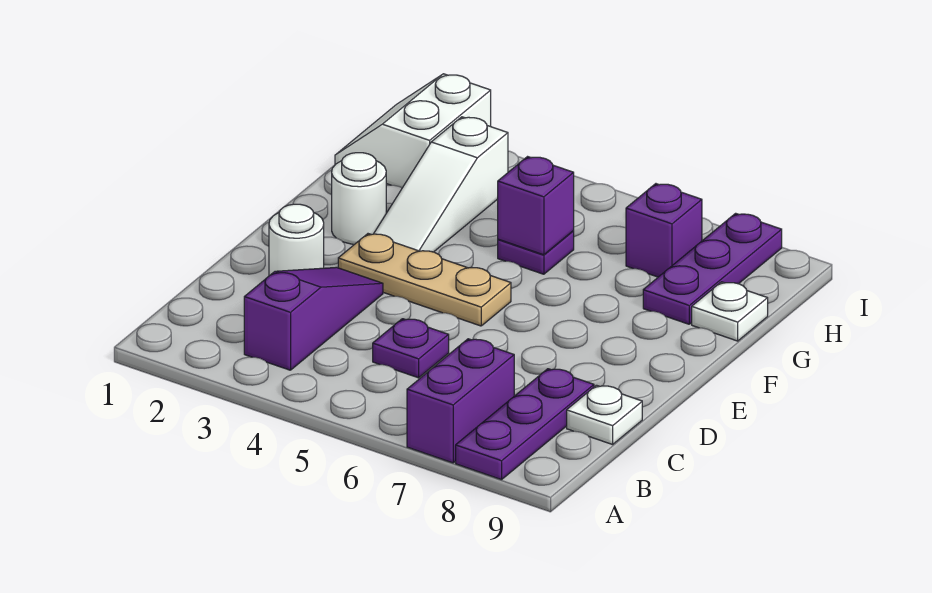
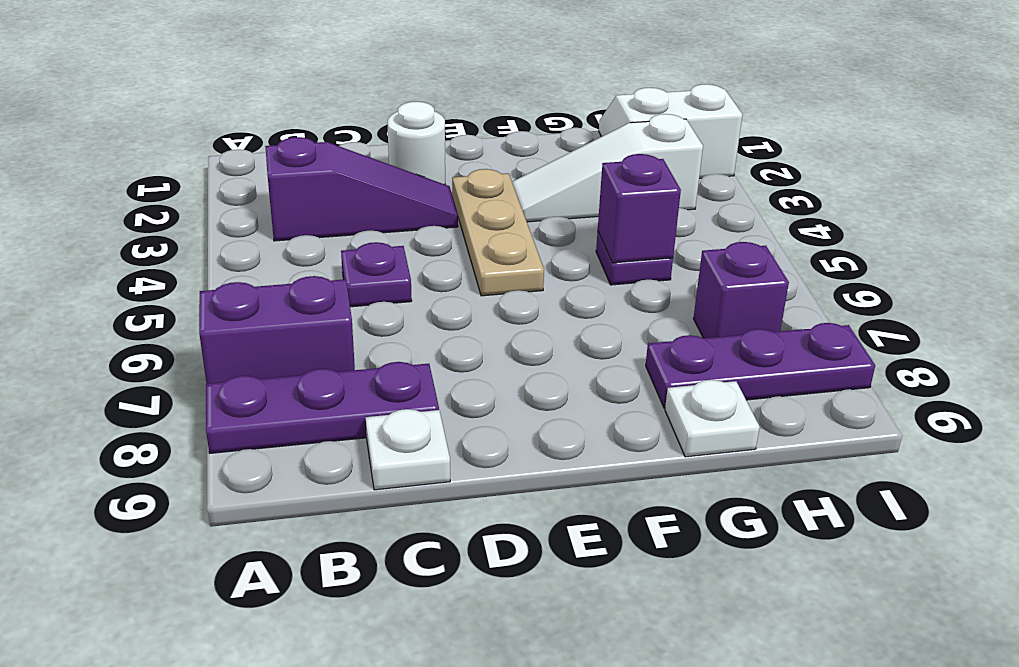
white 1x1 round brick [332,153,386,244] -> none

